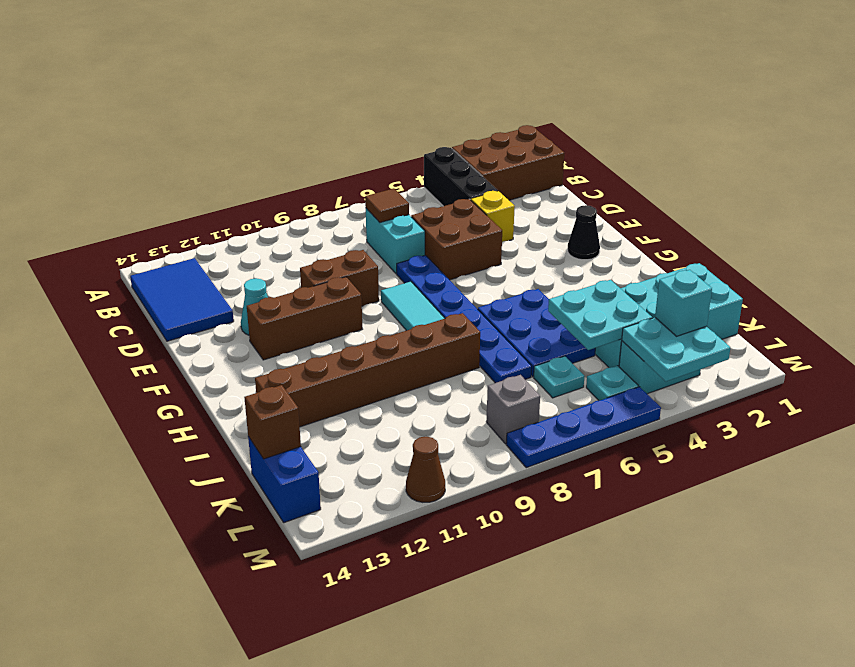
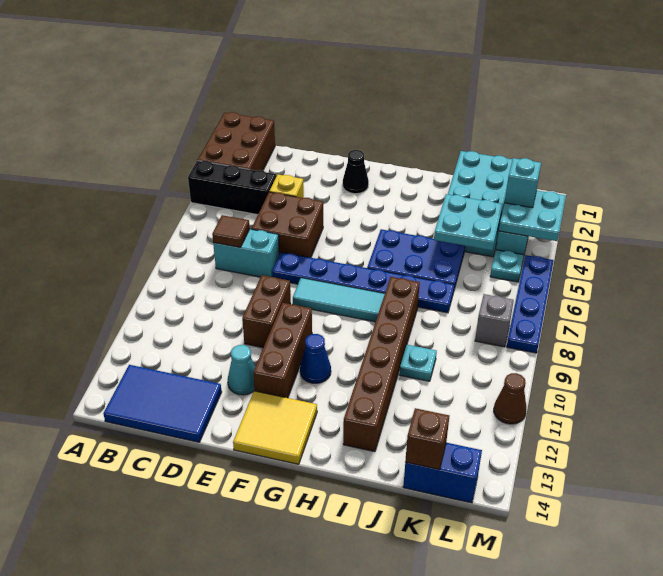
none -> yellow 2x2 tile [233,391,317,464]
none -> blue 1x1 cone [300,334,331,383]
cyan 1x1 plate [534,356,584,398] -> cyan 1x1 plate moved to [399,345,437,381]

